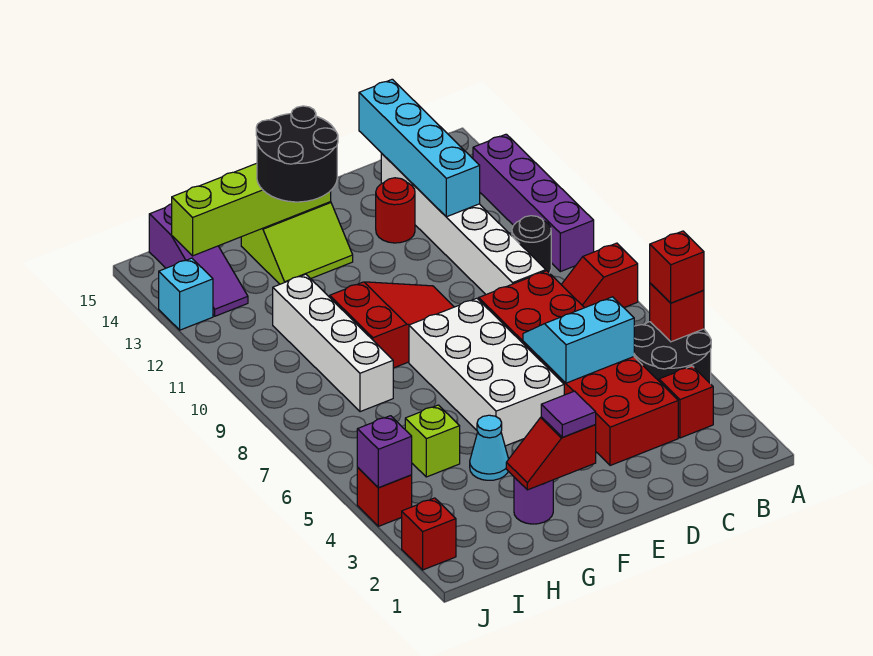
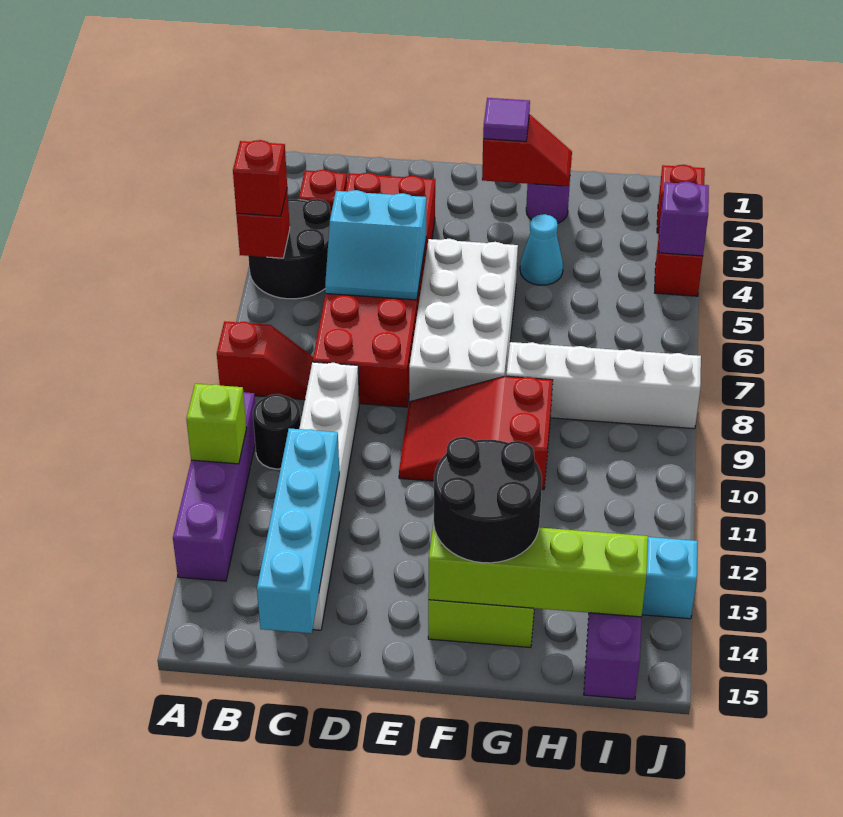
red 1x1 round brick [376,178,415,243] -> none
lime 1x1 brick [405,405,460,477] -> lime 1x1 brick moved to [186,384,247,464]
white 1x4 brick [273,274,393,412] -> white 1x4 brick turned to [506,342,701,429]

